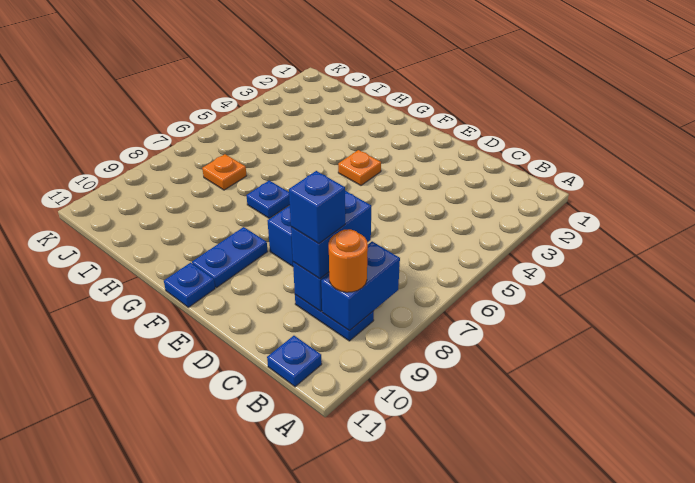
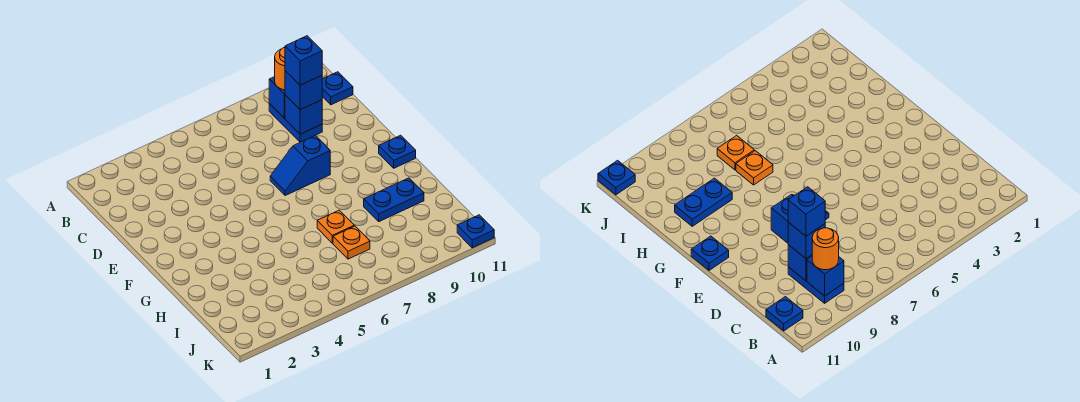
blue 1x2 brick [321,241,400,331] -> blue 1x1 brick [269,77,285,118]
blue 1x2 brick [291,191,372,279] -> blue 1x1 brick [285,71,322,110]
orange 1x1 plate [338,150,381,185] -> orange 1x1 plate moved to [317,210,354,243]
blue 1x2 plate [192,227,268,288] -> blue 1x2 plate moved to [364,178,424,222]
blue 1x1 plate [246,181,290,218] -> blue 1x1 plate moved to [457,215,494,248]

